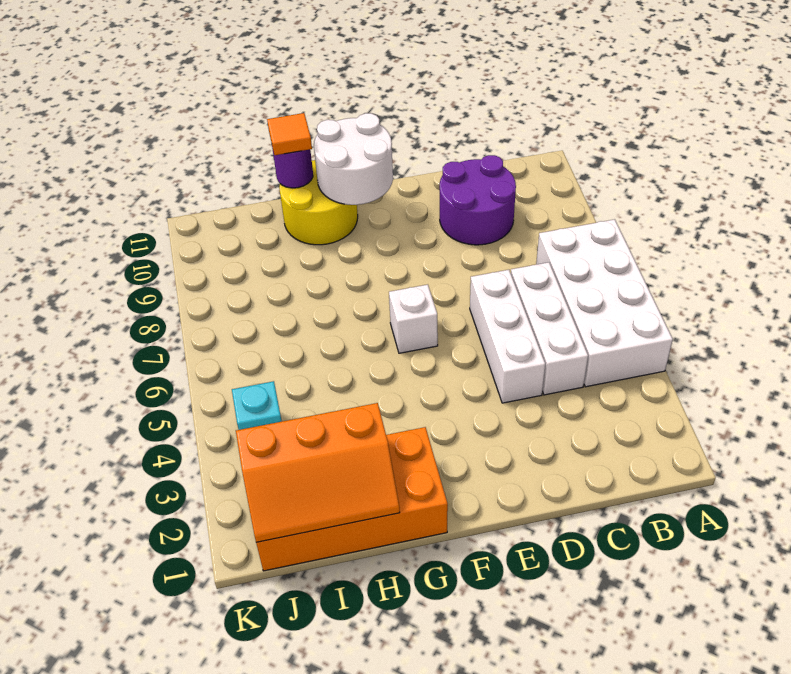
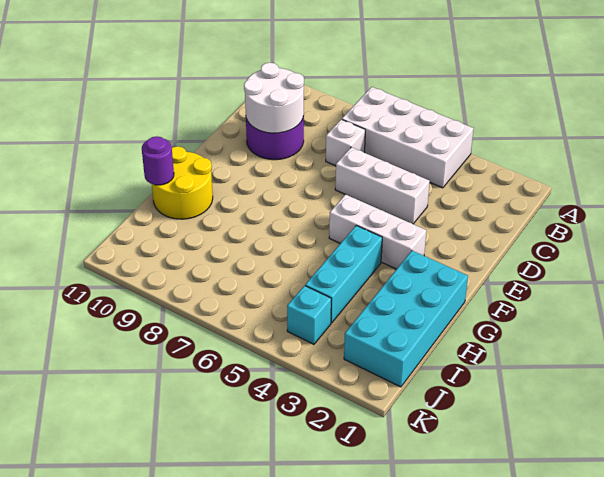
white 1x3 brick [511,262,588,395] -> white 1x3 brick moved to [329,194,426,269]
white 1x1 brick [389,285,438,353] -> white 1x1 brick moved to [326,119,365,166]
white 2x2 round brick [314,113,393,205] -> white 2x2 round brick moved to [244,63,304,133]
orange 2x4 brick [256,427,448,571] -> cyan 2x4 brick [344,251,468,387]
none -> cyan 1x3 brick [305,226,382,323]
orange 2x3 slope [236,403,400,542] -> none
orange 1x1 tile [267,113,312,155] -> none

